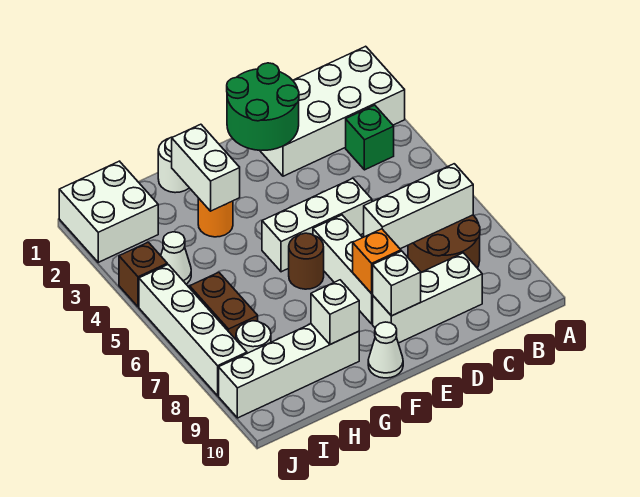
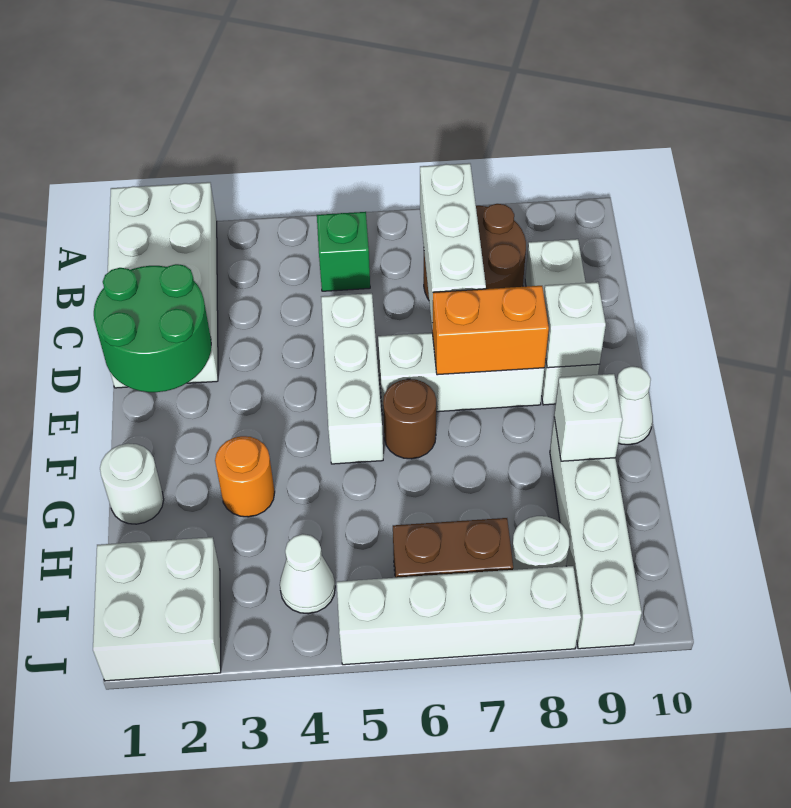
green 1x1 brick [346,105,394,170] -> green 1x1 brick moved to [317,212,370,291]
orange 1x1 brick [353,229,401,294] -> orange 1x2 brick [432,286,549,375]
white 1x2 brick [172,124,240,211] -> none
brown 1x1 brick [119,242,167,307] -> none

